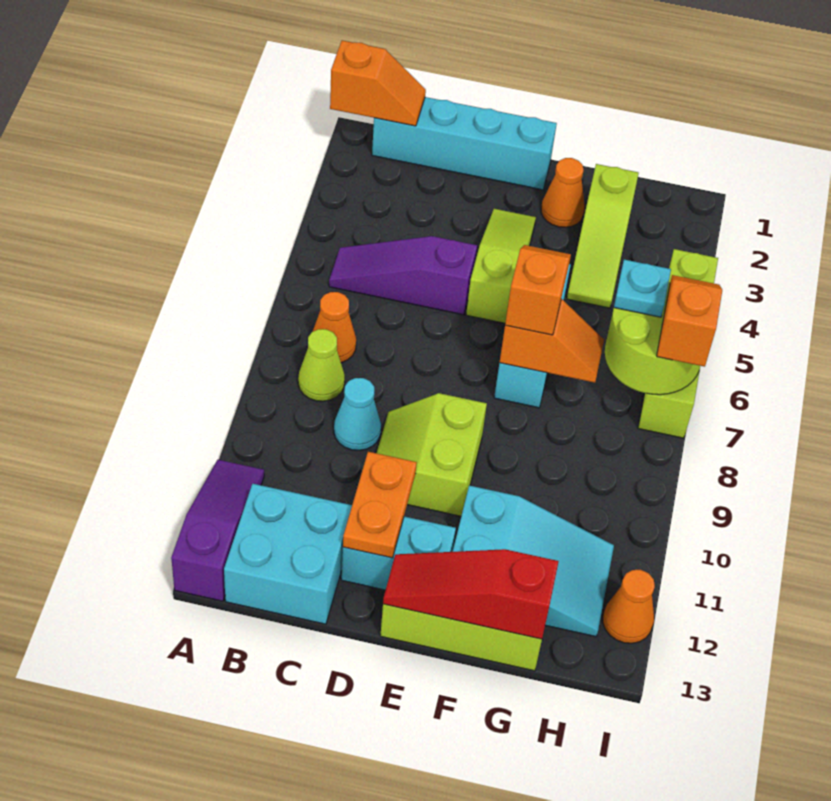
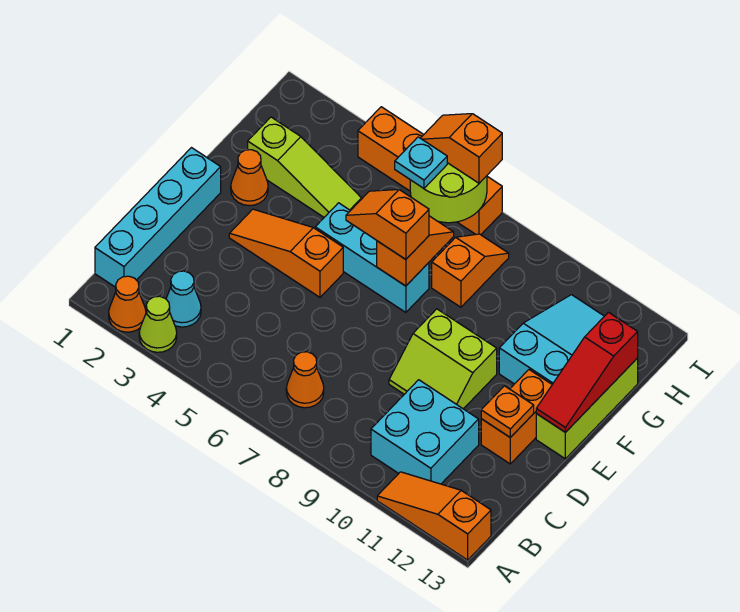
orange 1x2 slope [330,40,426,126] -> orange 1x2 slope moved to [432,234,509,307]
purple 1x3 slope [171,460,264,601] -> orange 1x3 slope [377,472,491,560]
purple 1x3 slope [329,236,477,315] -> none
lime 1x1 cone [298,329,345,401] -> lime 1x1 cone moved to [139,296,177,352]
cyan 2x2 brick [224,484,352,624] -> cyan 2x2 brick moved to [371,380,479,484]
cyan 1x1 cone [334,378,381,450] -> cyan 1x1 cone moved to [166,271,201,327]
orange 1x2 plate [343,452,417,558] -> orange 1x1 plate [481,386,534,437]
cyan 1x2 brick [341,517,456,590] -> orange 1x2 brick [481,370,552,464]
lime 1x3 slope [466,209,536,323] -> orange 1x3 slope [229,209,343,297]
lime 1x4 brick [638,249,718,438] -> orange 1x4 brick [358,107,502,235]
orange 1x1 cone [603,570,655,643] -> orange 1x1 cone moved to [109,276,146,332]

